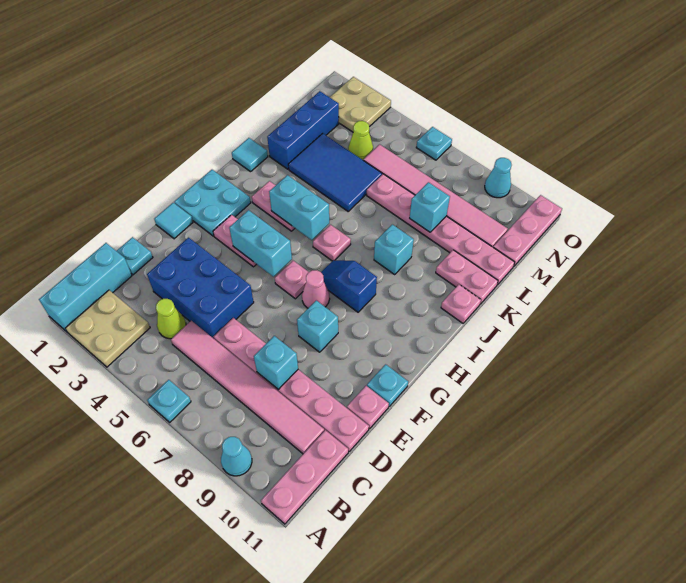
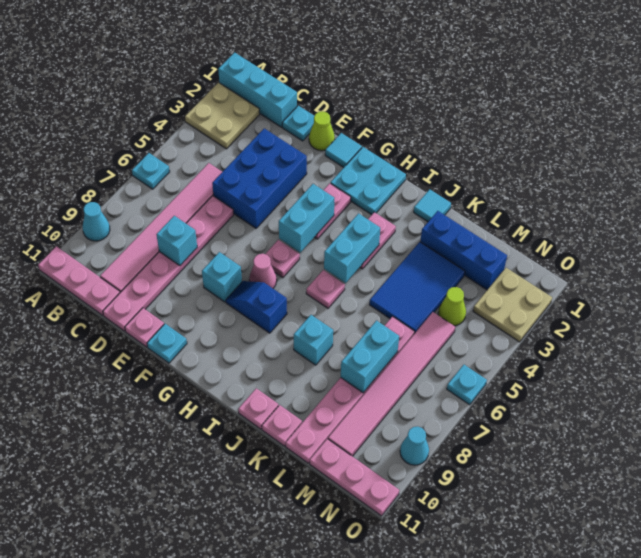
lime 1x1 cone [156,299,186,339] -> lime 1x1 cone moved to [309,111,335,151]
blue 1x2 slope [321,260,377,312] -> blue 1x2 slope turned to [226,281,287,333]
pink 1x2 plate [436,250,498,304] -> pink 1x1 plate [262,405,302,446]
cyan 1x1 brick [410,182,450,232] -> cyan 1x2 brick [341,321,399,393]

